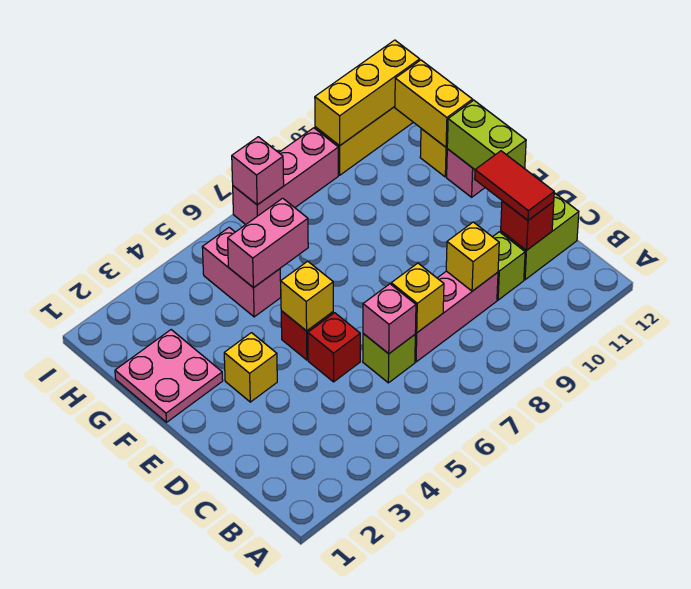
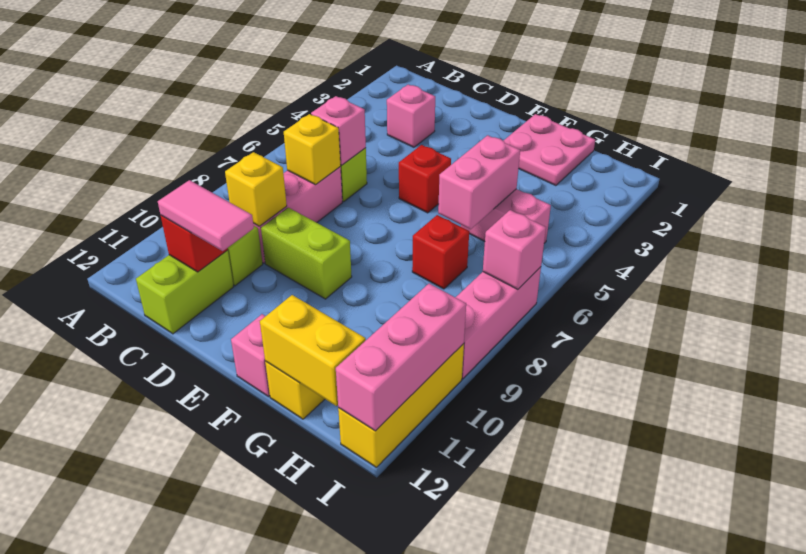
none -> pink 1x1 brick [387,84,435,147]
red 1x2 tile [475,151,554,220] -> pink 1x2 tile [158,180,254,251]
red 1x1 brick [308,313,360,382] -> red 1x1 brick moved to [412,215,469,289]
yellow 1x1 brick [224,333,277,402] -> none
yellow 1x1 brick [281,261,333,331] -> none
lime 1x2 brick [447,100,526,169] -> lime 1x2 brick moved to [261,208,352,299]
yellow 1x3 brick [315,40,420,146] -> pink 1x3 brick [336,284,466,431]

